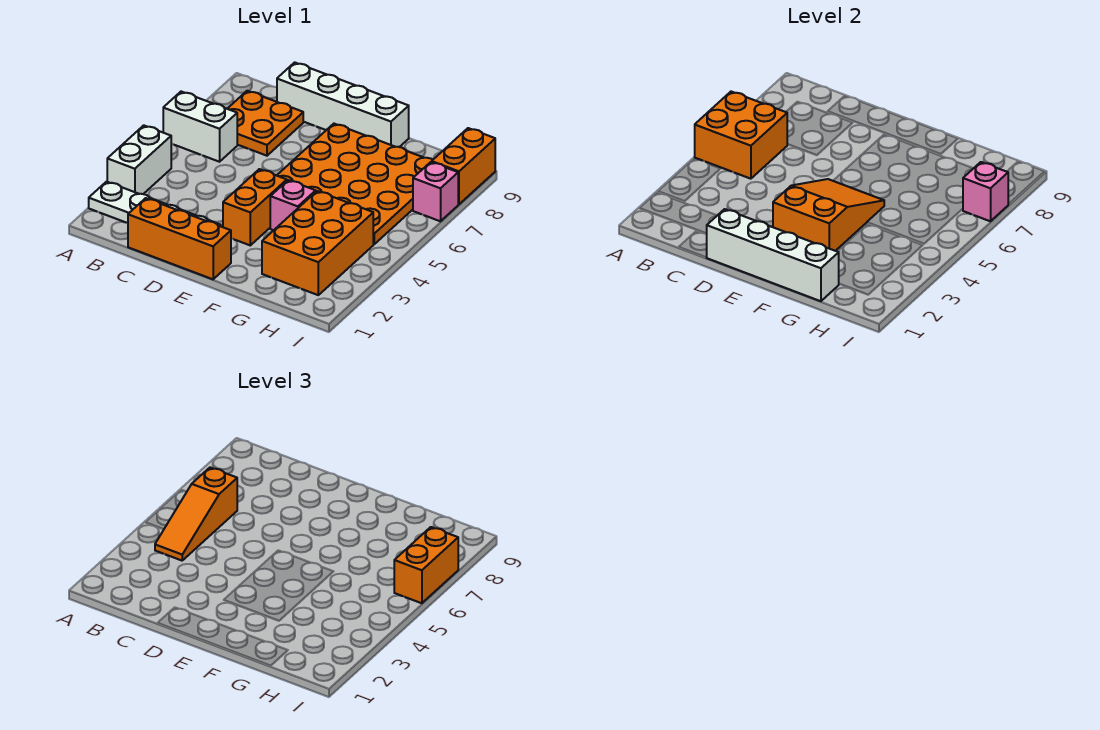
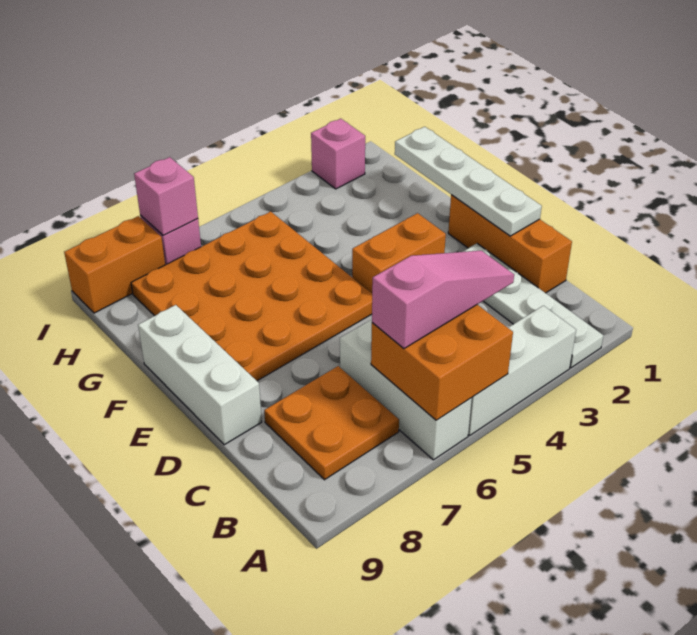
white 1x2 brick [107,125,171,194] -> white 1x3 brick [468,306,576,436]
white 1x2 brick [163,92,237,162] -> white 1x3 brick [340,320,472,460]
orange 1x3 slope [155,468,237,561] -> pink 1x3 slope [372,251,514,349]
white 1x4 brick [277,62,409,147] -> white 1x3 brick [138,305,262,445]
white 1x4 brick [706,209,839,301] -> white 1x4 plate [395,127,542,236]
orange 2x3 slope [773,179,884,251] -> none
pink 1x1 brick [270,180,316,230] -> pink 1x1 brick moved to [311,119,365,189]
orange 2x3 brick [262,191,373,295] -> none
orange 1x2 brick [394,527,458,603] -> none

